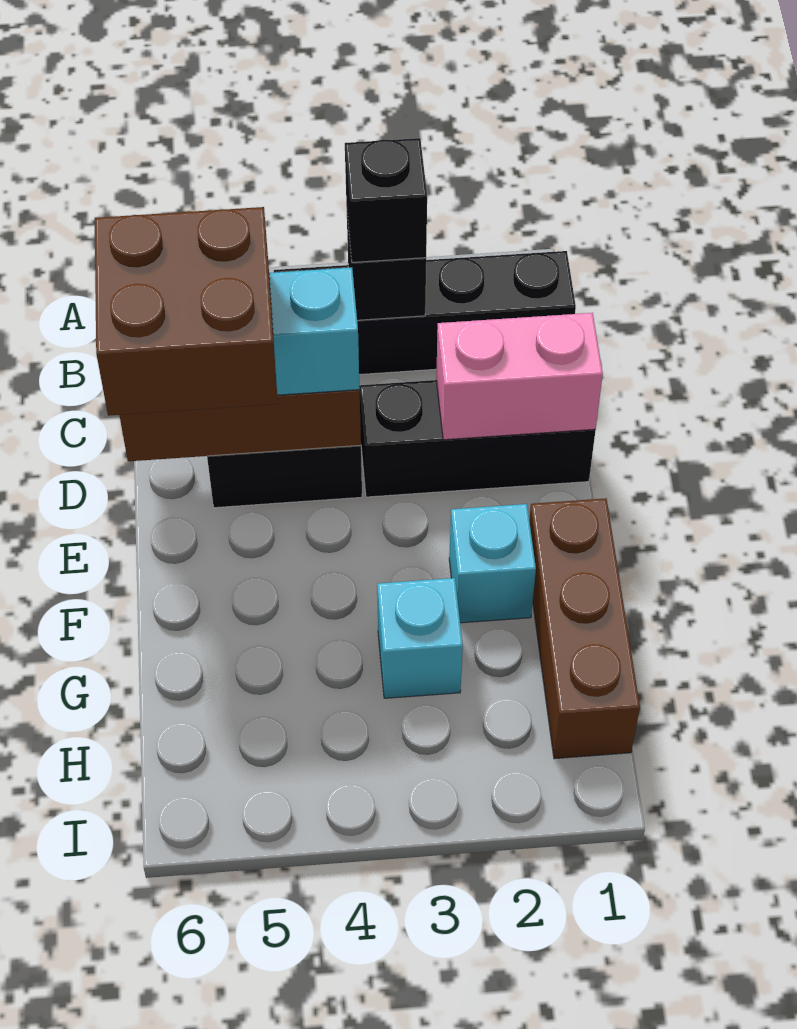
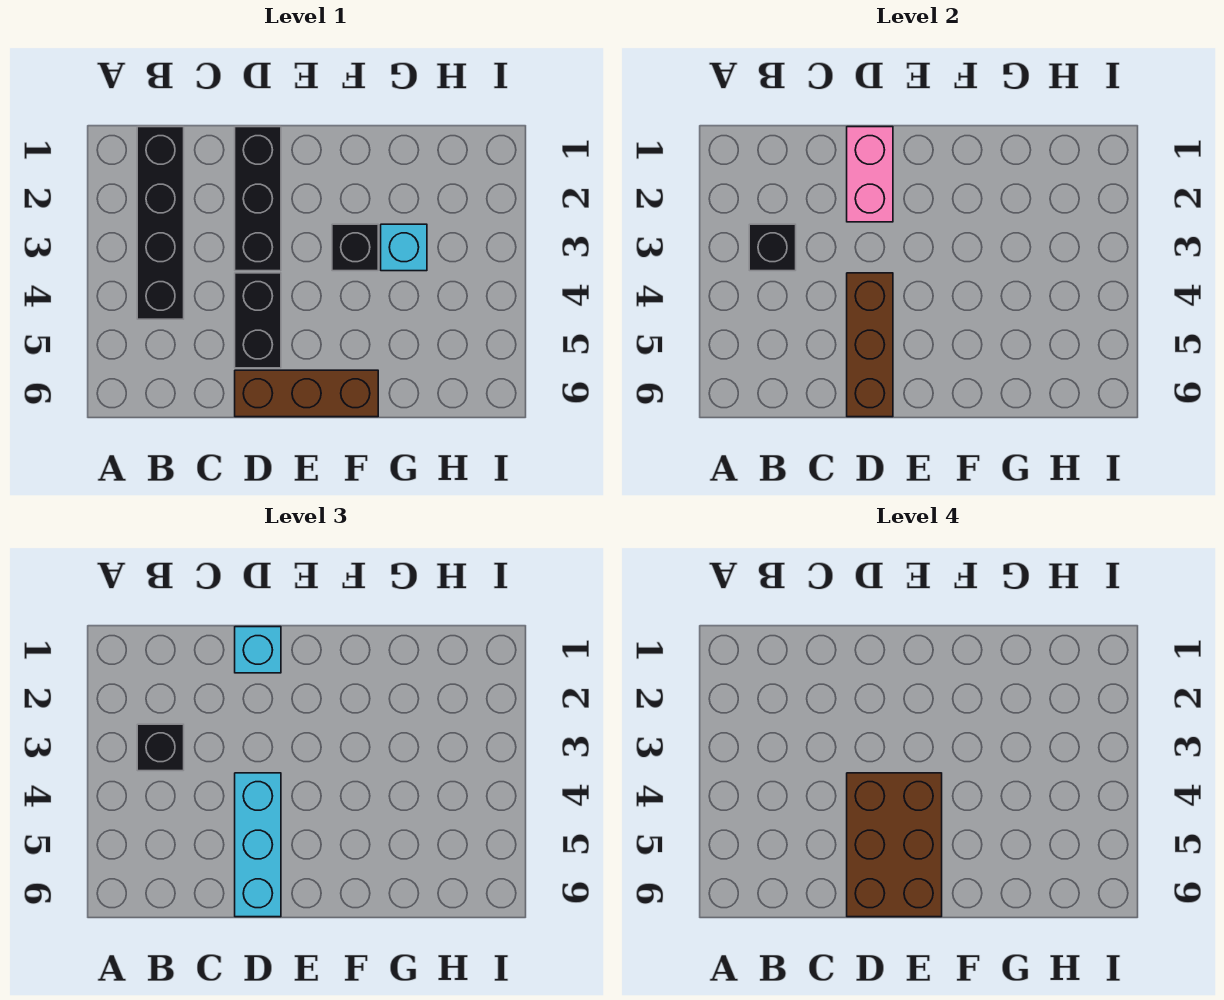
brown 2x2 brick [95,207,278,416] -> brown 2x3 brick [847,773,942,917]
brown 1x3 brick [529,498,640,759] -> brown 1x3 brick moved to [235,370,378,417]
cyan 1x1 brick [449,504,536,623] -> cyan 1x1 brick moved to [235,627,281,673]
none -> black 1x1 brick [332,224,378,271]

